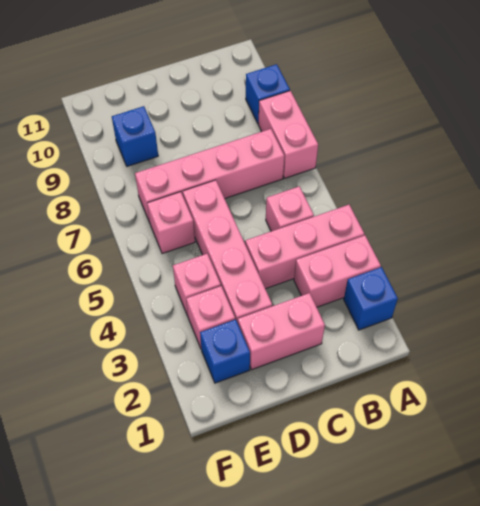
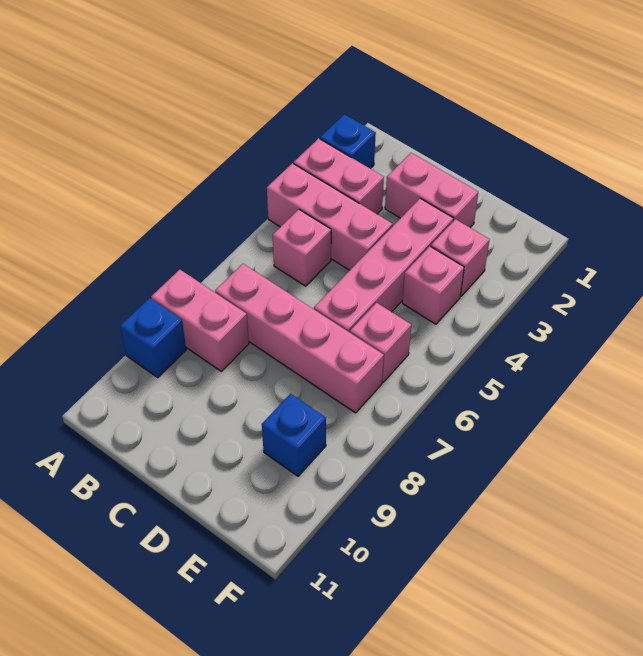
pink 1x2 brick [258,91,318,178] -> pink 1x2 brick turned to [151,270,249,371]
blue 1x1 brick [200,319,250,383] -> none

